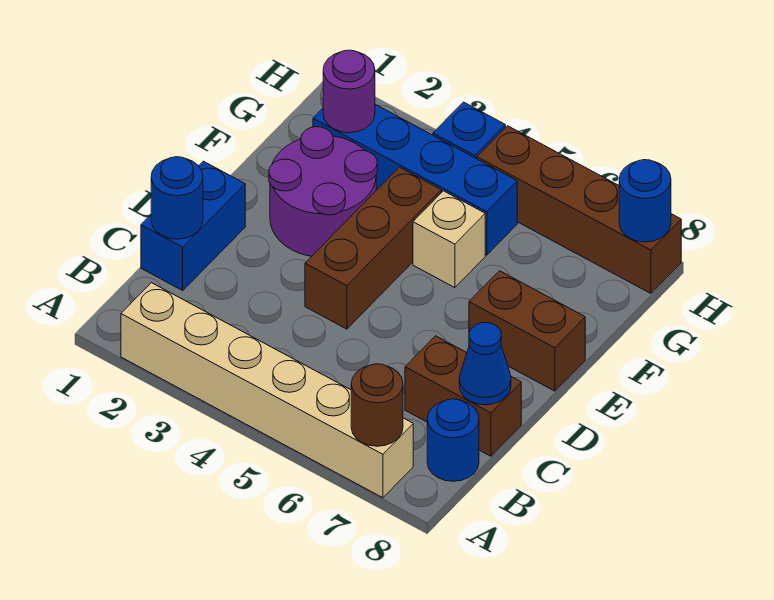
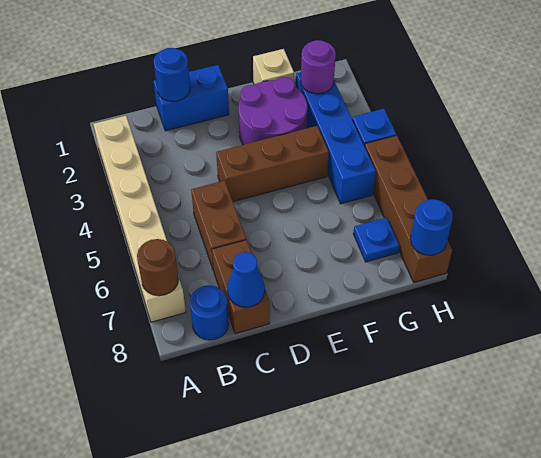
brown 1x2 brick [469,271,585,391] -> brown 1x2 brick moved to [191,181,246,271]
tan 1x1 brick [413,191,485,288] -> tan 1x1 brick moved to [253,49,294,85]
none -> blue 1x1 plate [353,218,400,262]

